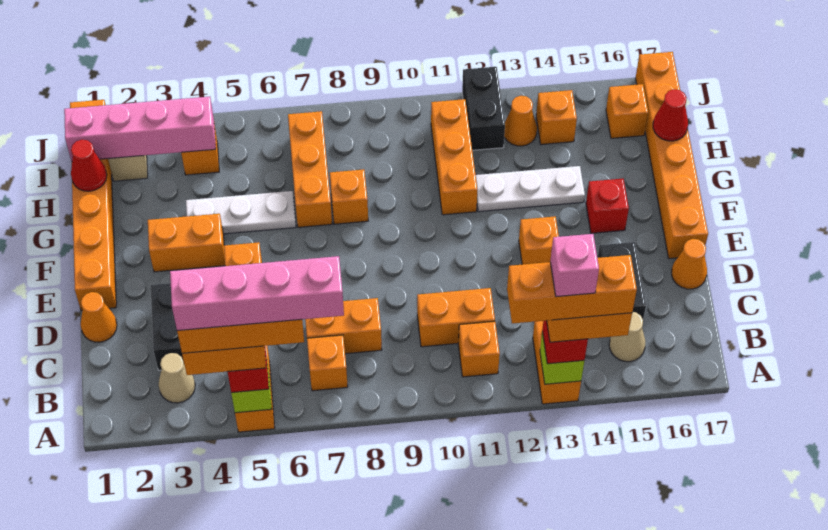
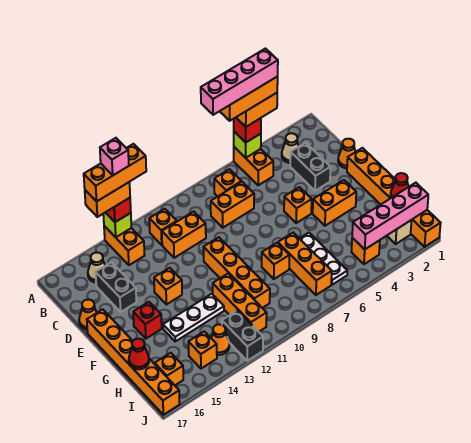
none -> orange 1x4 brick [203,237,270,308]
white 1x3 plate [186,191,296,234] -> white 1x3 plate turned to [299,233,347,285]

